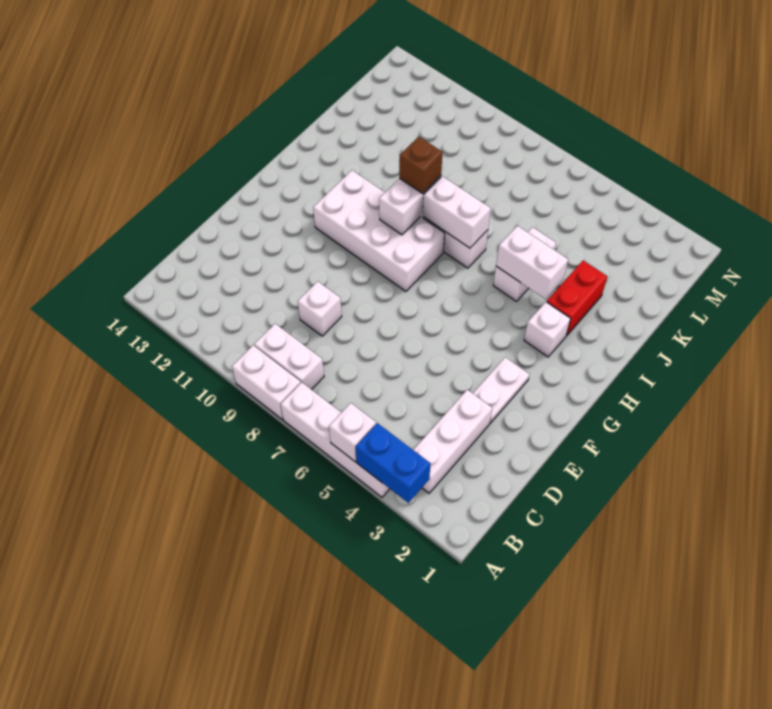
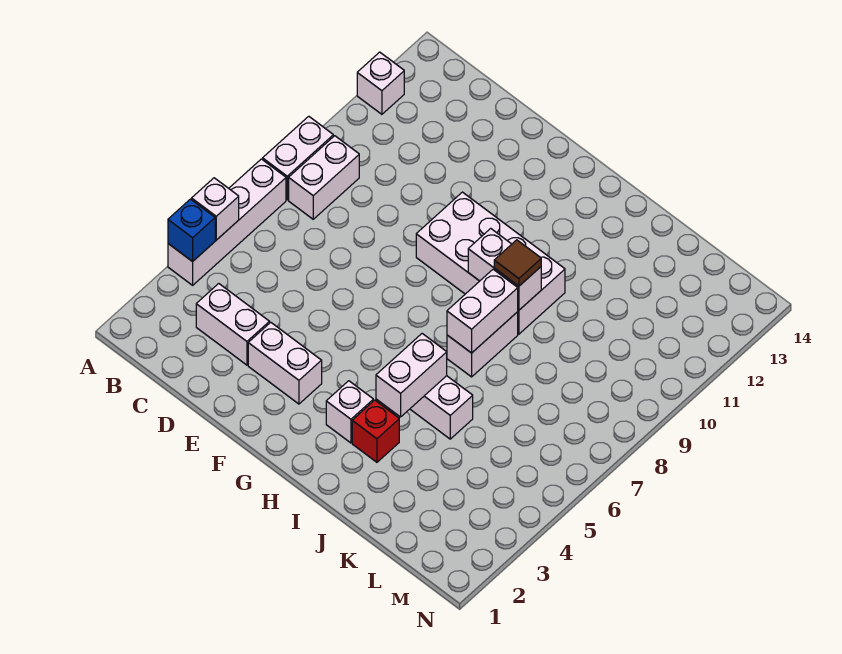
blue 1x2 brick [356,423,430,503] -> blue 1x1 brick [168,199,215,262]
white 1x3 brick [414,390,492,493] -> white 1x2 brick [196,284,270,365]
white 1x1 brick [298,281,342,336] -> white 1x1 brick moved to [357,52,404,114]
white 1x2 plate [473,357,530,423] -> white 1x2 brick [248,322,322,404]
white 2x4 brick [313,170,445,291] -> white 2x4 brick turned to [416,192,565,334]
red 1x2 brick [547,260,607,336] -> red 1x1 brick [352,400,399,462]
brown 1x1 brick [399,137,443,193] -> brown 1x1 tile [494,240,541,286]

